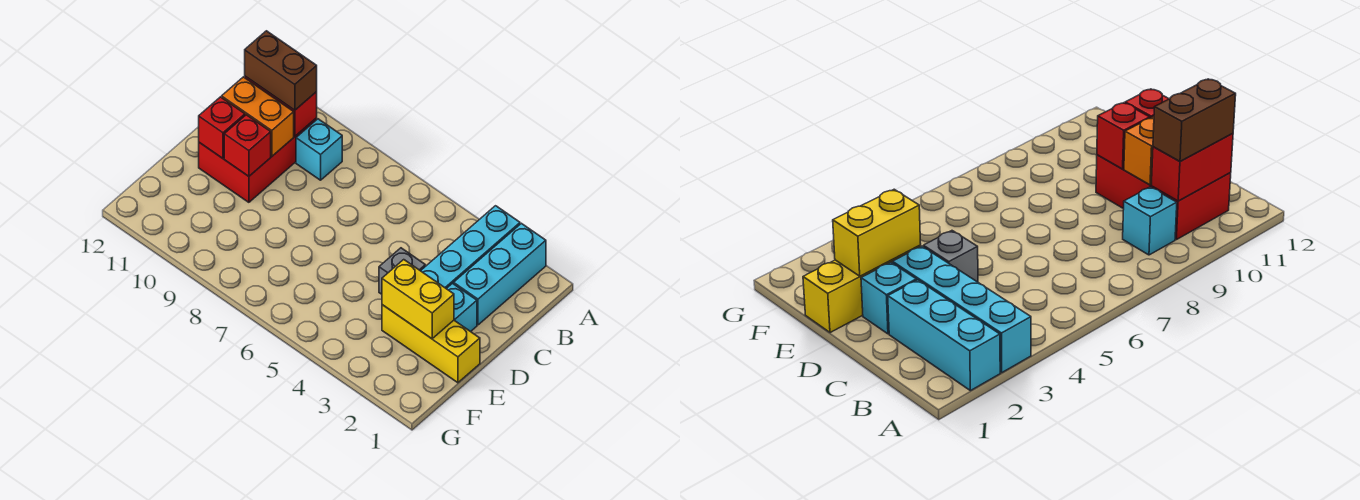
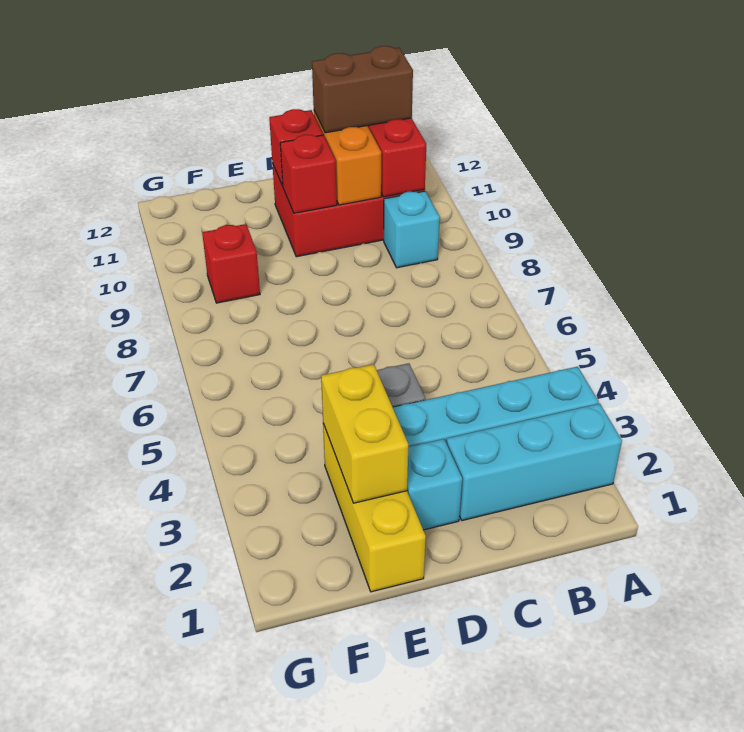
brown 1x2 brick [245,31,317,110] -> brown 1x2 brick turned to [312,46,413,133]
none -> red 1x1 brick [202,224,260,303]

